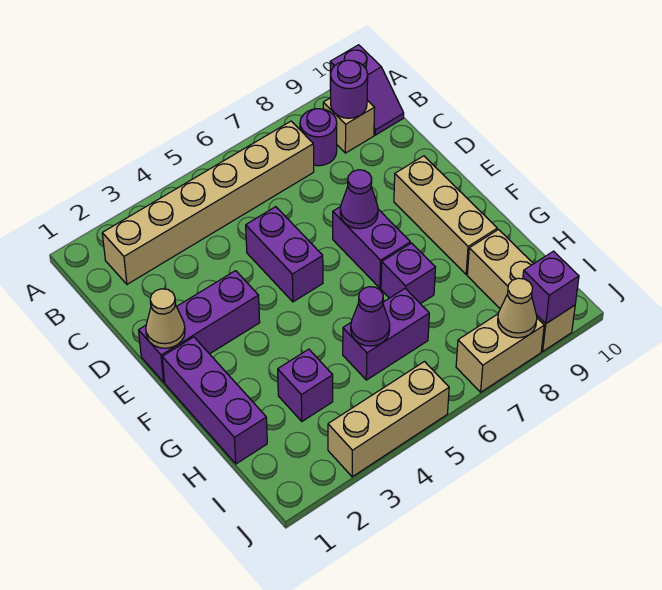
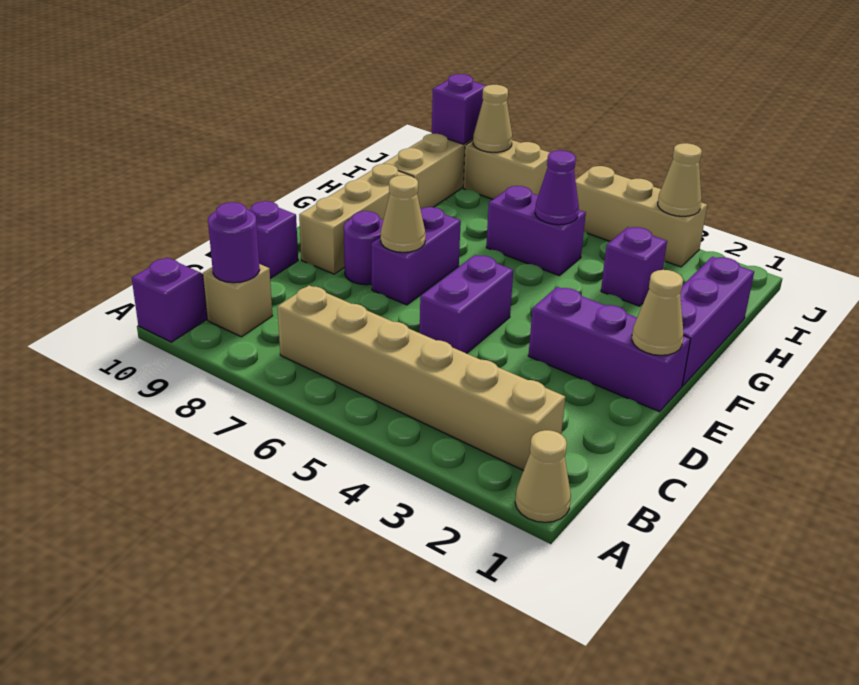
none -> tan 1x1 cone [515,430,571,522]
purple 1x1 round brick [300,109,337,166] -> purple 1x1 round brick moved to [344,211,383,285]
purple 1x1 cone [340,170,378,229] -> tan 1x1 cone [381,175,426,252]
purple 1x1 brick [381,243,436,304] -> purple 1x1 brick moved to [249,201,298,279]
none -> tan 1x1 cone [658,143,702,216]

